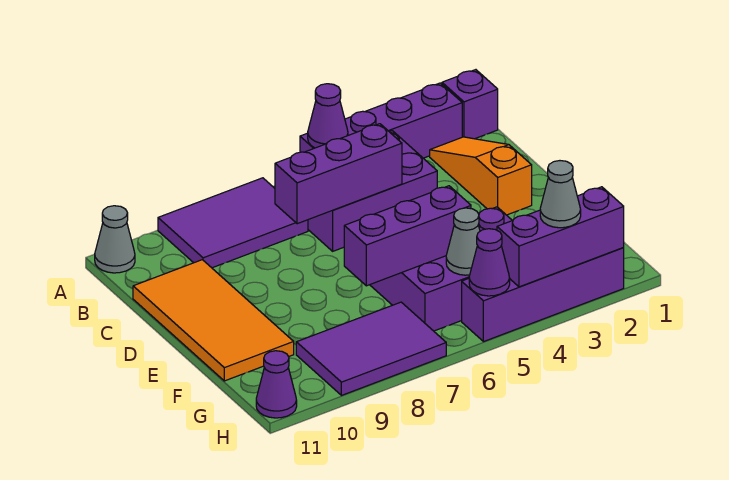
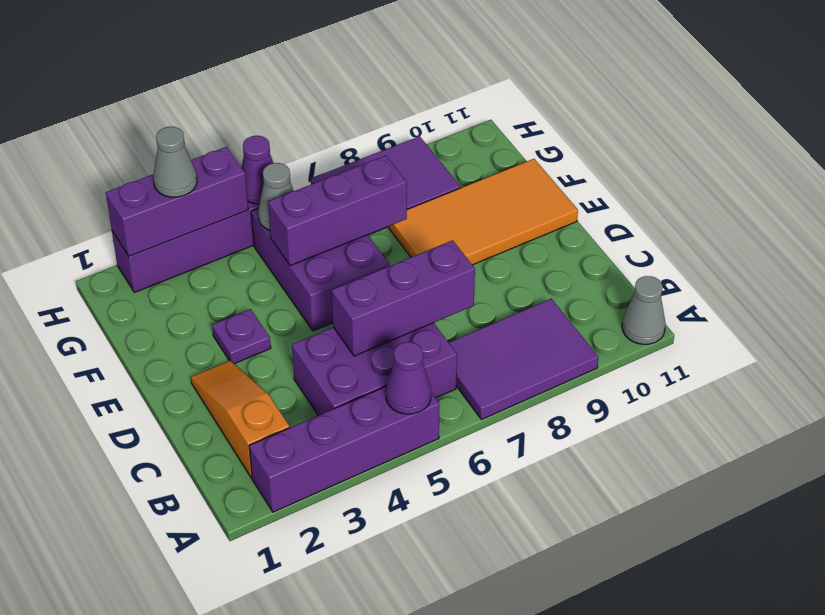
purple 1x1 brick [442,70,498,139] -> none
orange 1x3 slope [430,137,532,215] -> orange 1x3 slope turned to [191,361,290,478]
orange 2x4 tile [133,260,294,381] -> orange 2x4 tile turned to [389,159,578,265]
purple 1x1 cone [256,351,297,418] -> none

